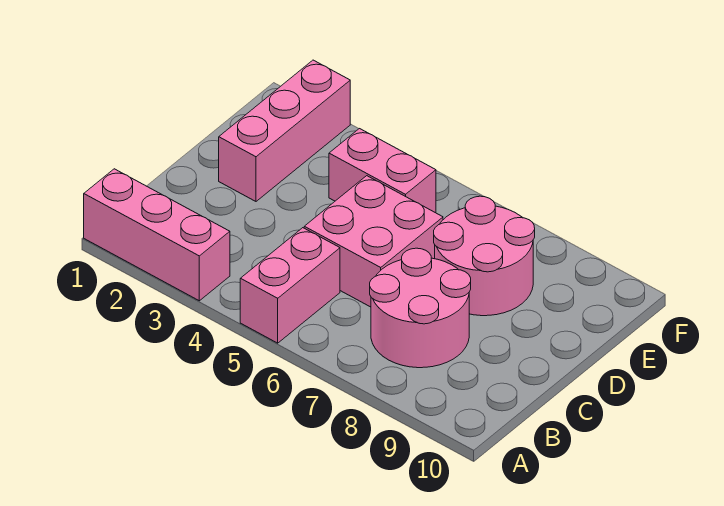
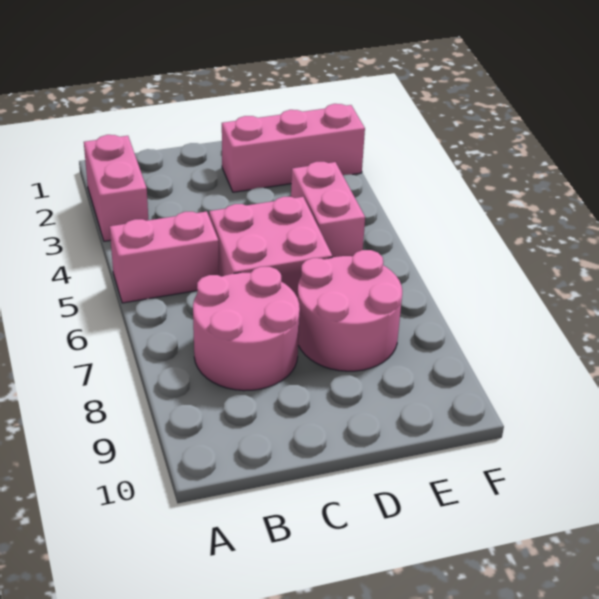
pink 1x3 brick [84,169,230,301] -> pink 1x2 brick [84,135,148,241]

